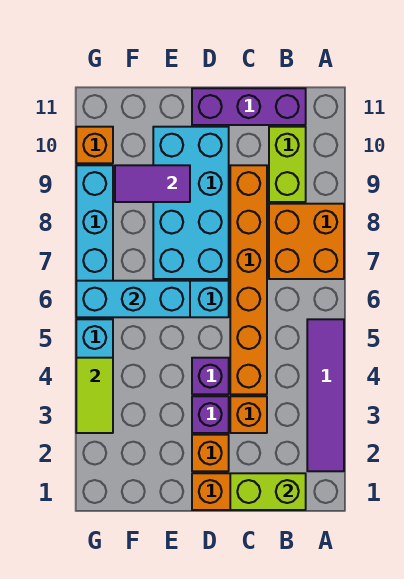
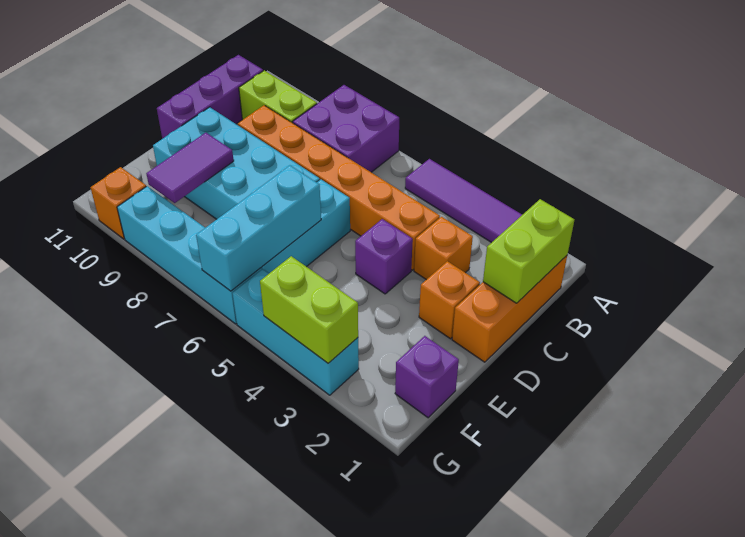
orange 2x2 brick [269,204,344,279] -> purple 2x2 brick [293,85,399,172]
purple 1x1 brick [192,396,229,433] -> purple 1x1 brick moved to [395,336,459,418]
lime 1x2 tile [76,358,113,433] -> lime 1x2 brick [260,256,358,363]

